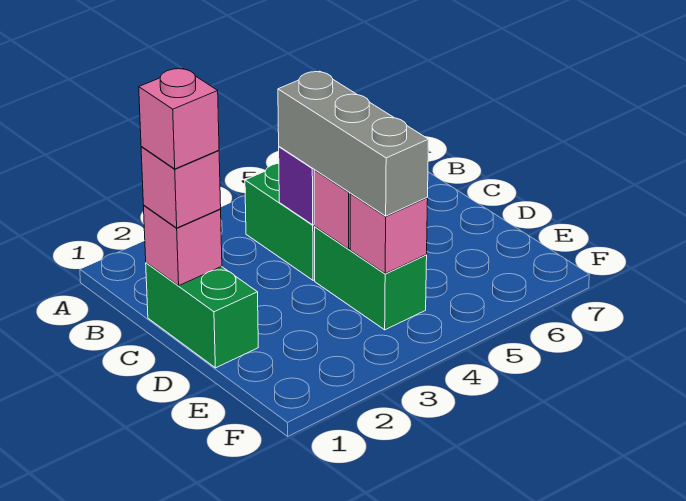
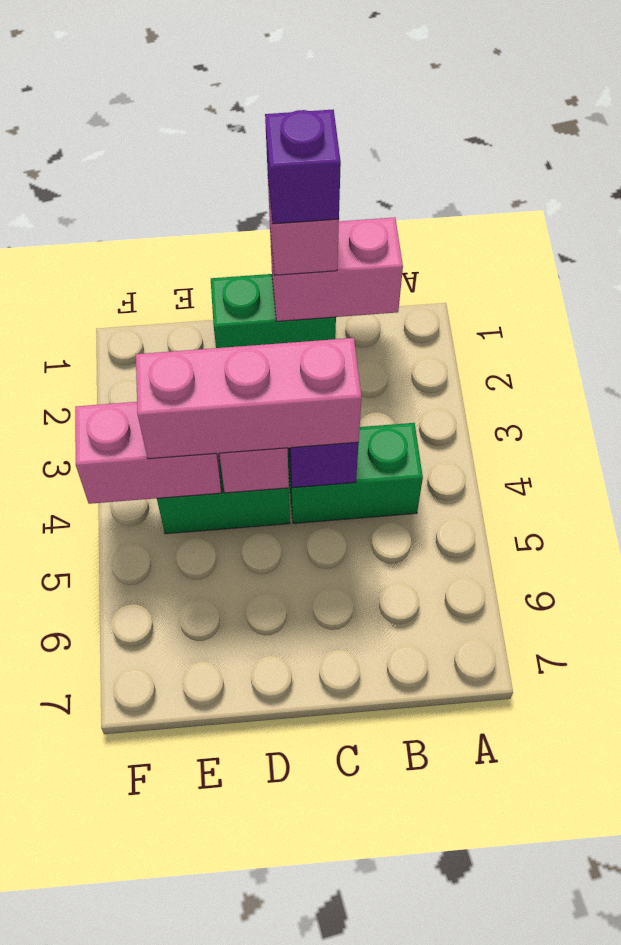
pink 1x1 brick [144,206,222,286] -> pink 1x2 brick [270,217,403,321]
pink 1x1 brick [139,68,219,169] -> purple 1x1 brick [265,110,341,224]
grey 1x3 brick [278,71,429,216] -> pink 1x3 brick [136,338,362,459]
pink 1x1 brick [350,194,428,274] -> pink 1x2 brick [75,402,221,504]

